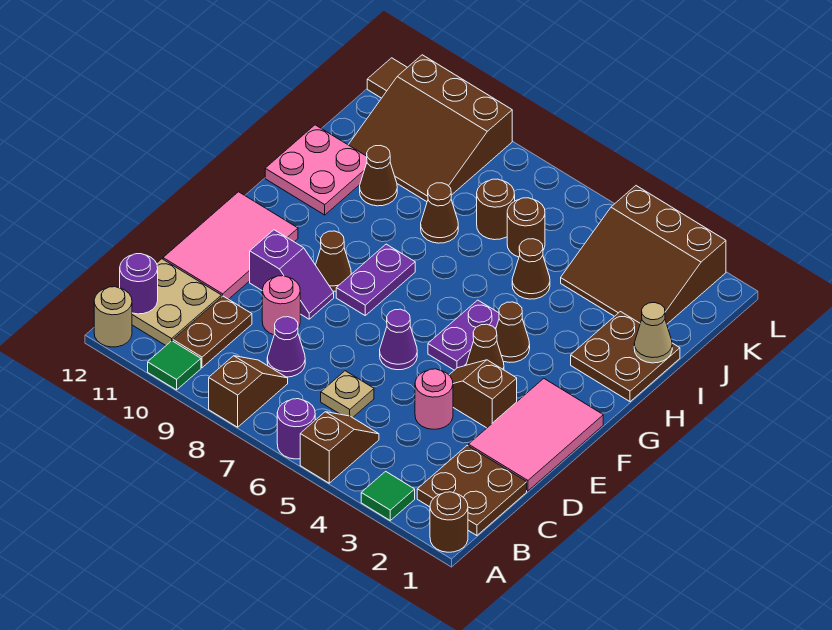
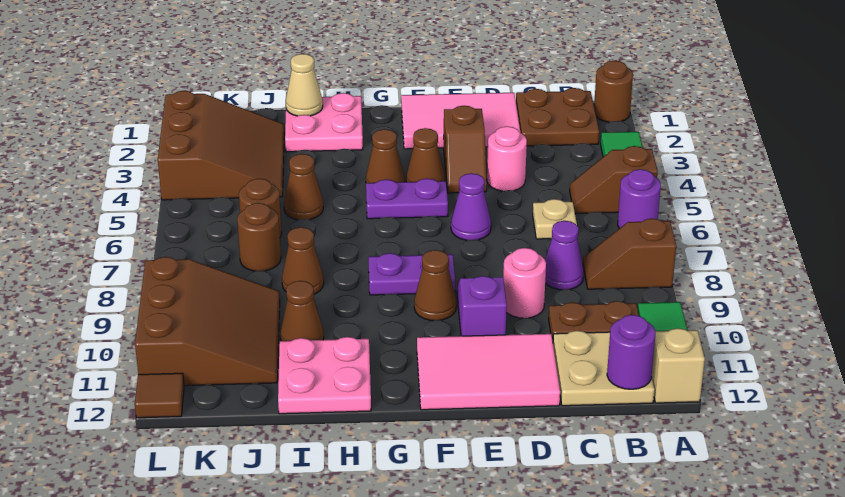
tan 1x1 round brick [94,287,132,347] -> tan 1x1 brick [652,328,705,403]
brown 2x2 plate [571,312,680,402] -> pink 2x2 plate [285,93,363,152]

